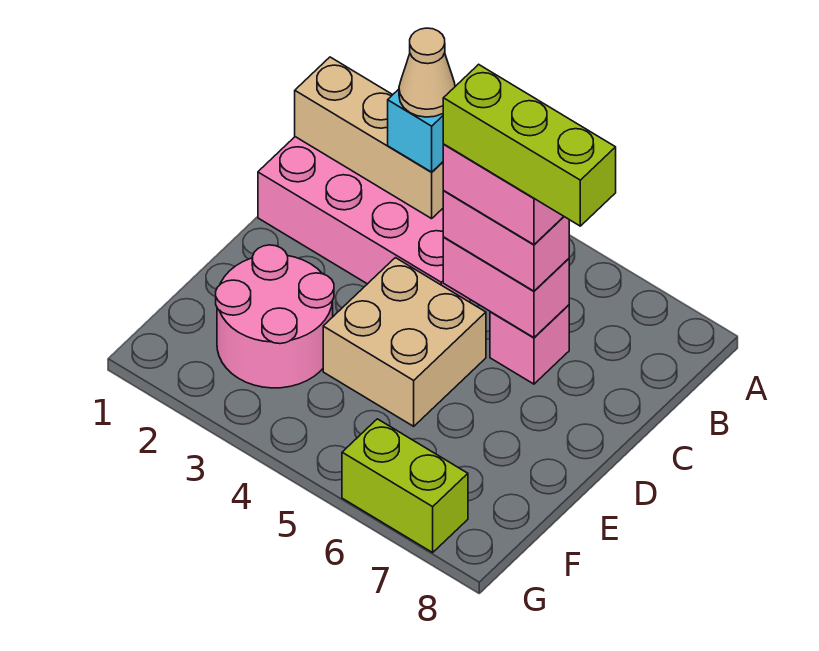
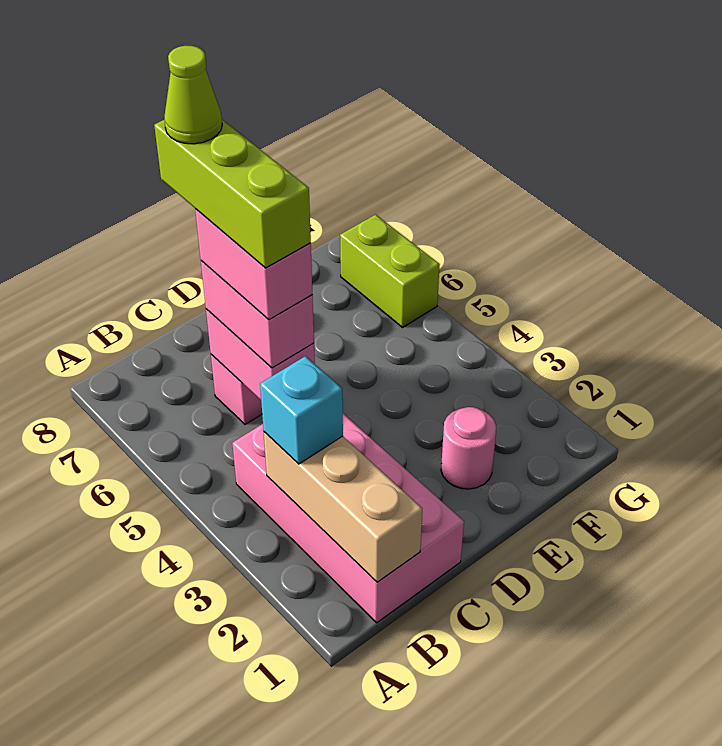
tan 1x1 cone [399,28,455,117] -> none
none -> lime 1x1 cone [164,46,222,144]
tan 2x2 brick [323,258,486,426] -> none
pink 2x2 round brick [216,245,334,388] -> pink 1x1 round brick [441,407,496,489]

